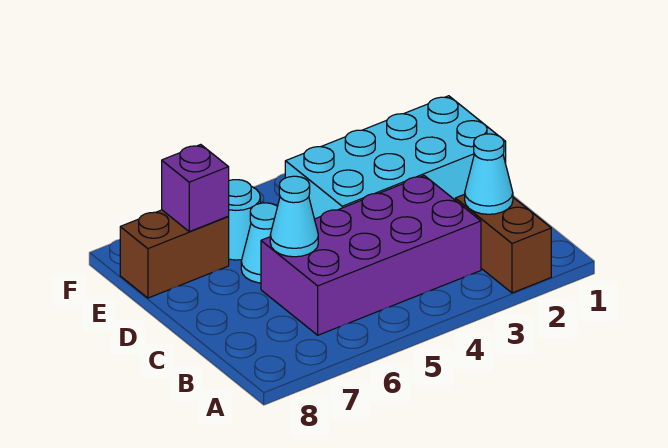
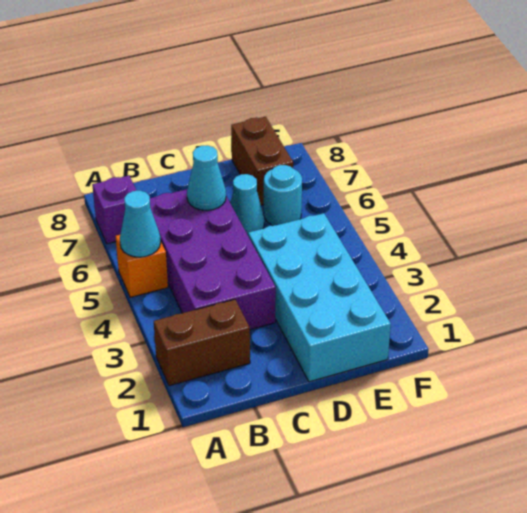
none -> orange 1x1 brick [116,235,168,297]
cyan 1x1 cone [465,134,513,214] -> cyan 1x1 cone moved to [120,191,161,257]
purple 1x1 brick [162,145,229,232] -> purple 1x1 brick moved to [92,176,137,244]

